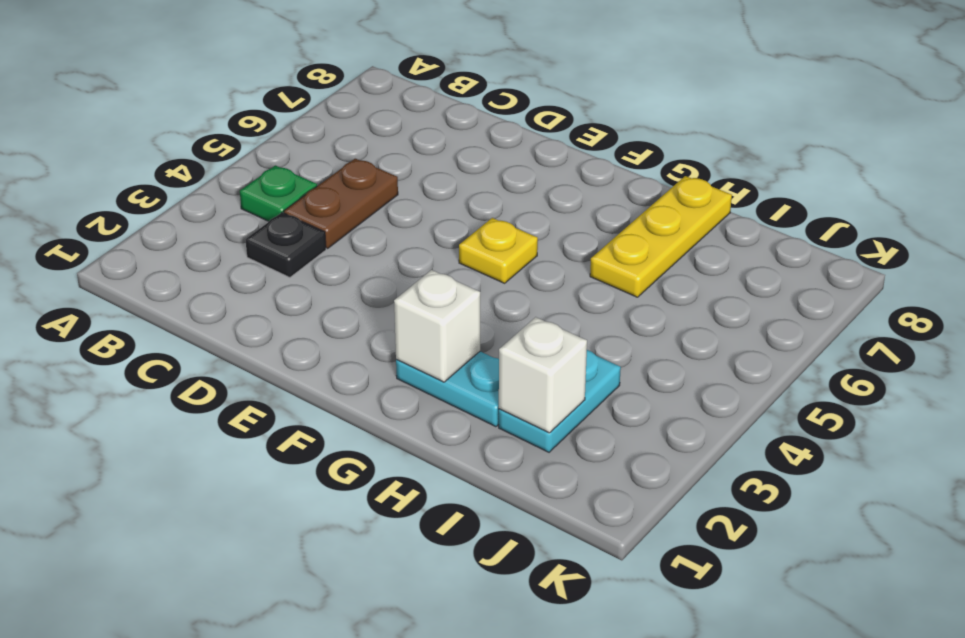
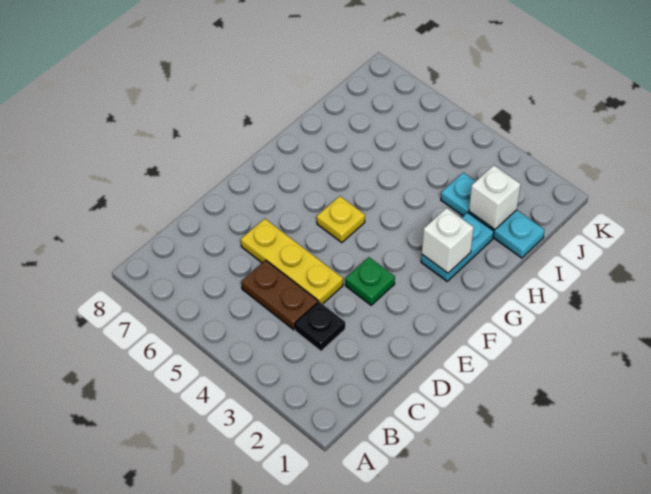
green 1x1 plate [240,165,317,221] -> green 1x1 plate moved to [345,257,395,305]
yellow 1x3 plate [590,176,732,297] -> yellow 1x3 plate moved to [241,219,343,304]
cyan 1x2 plate [499,350,621,452] -> cyan 1x3 plate [441,172,545,258]

